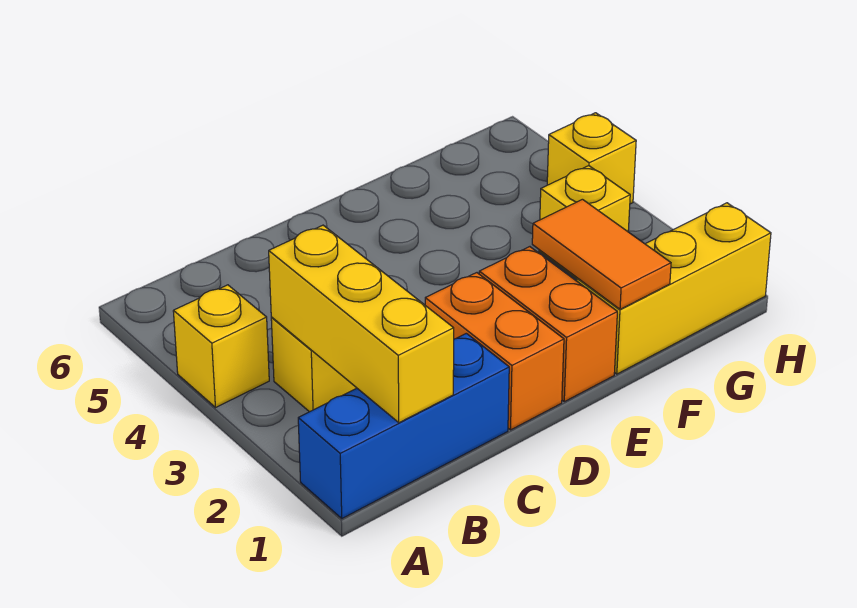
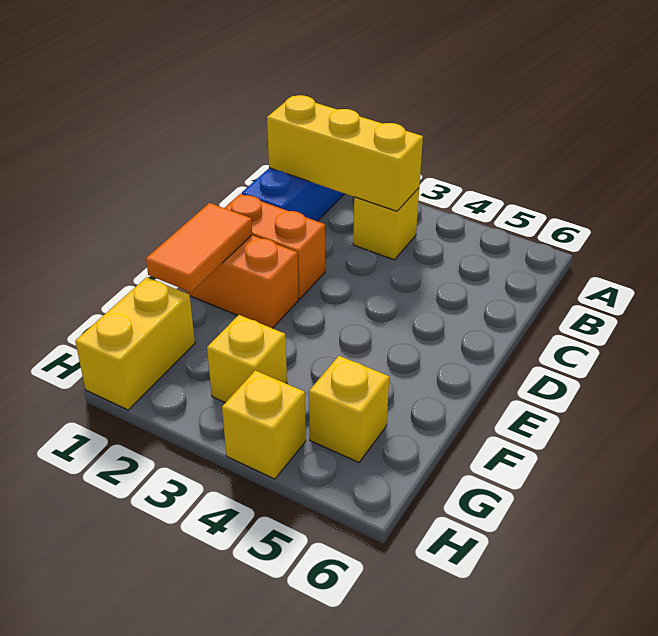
yellow 1x1 brick [173,285,269,407] -> yellow 1x1 brick moved to [309,356,389,462]
yellow 1x3 brick [577,203,771,374] -> yellow 1x2 brick [75,277,195,410]
orange 1x2 tile [532,199,671,309] -> orange 1x2 tile turned to [146,203,252,292]

